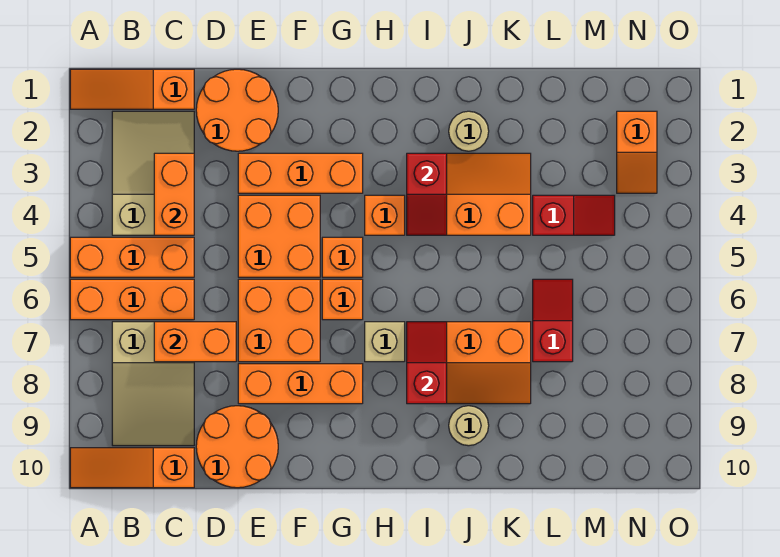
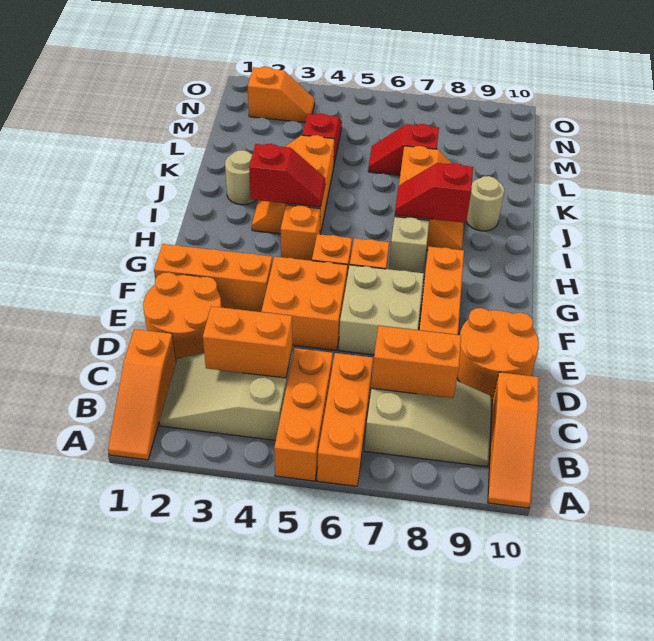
orange 1x2 brick [154,322,236,362] -> orange 1x2 brick turned to [371,326,461,398]
orange 1x3 brick [238,153,363,193] -> orange 1x3 brick turned to [154,244,272,312]
orange 2x2 brick [238,279,320,362] -> tan 2x2 brick [339,265,424,355]

